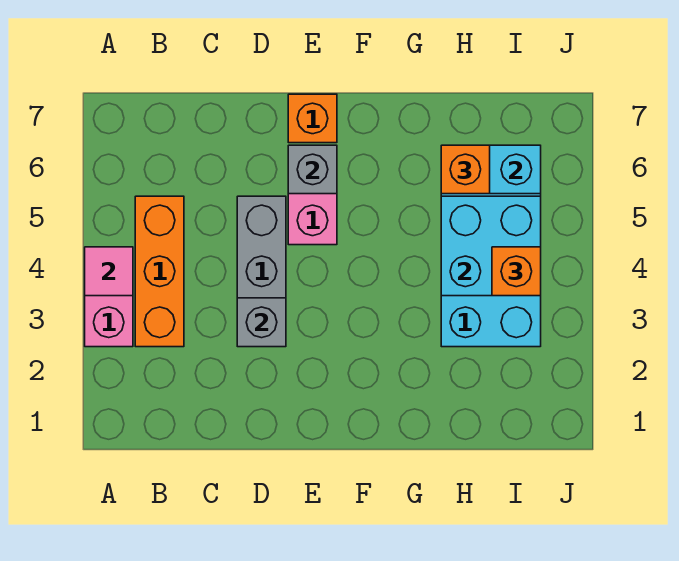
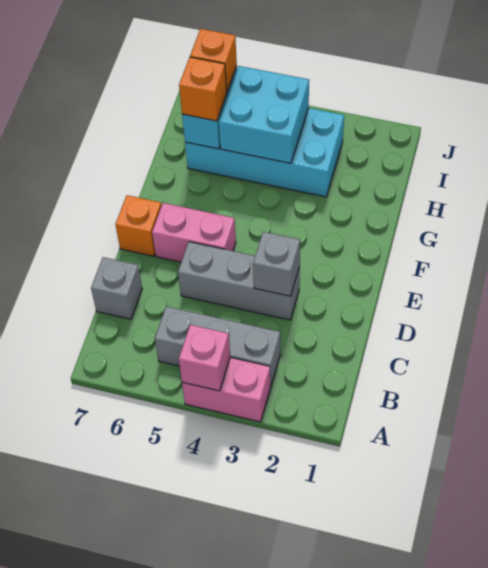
pink 1x1 tile [85,247,133,296] -> pink 1x1 brick [179,325,230,391]
orange 1x3 brick [135,196,184,347] -> grey 1x3 brick [155,306,280,387]
grey 1x1 brick [288,145,337,194] -> grey 1x1 brick moved to [91,257,142,319]
orange 1x1 brick [492,247,541,296] -> orange 1x1 brick moved to [190,29,237,91]

